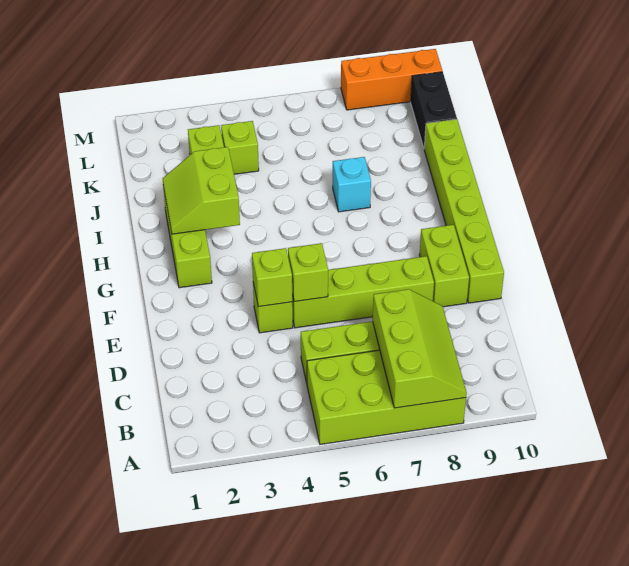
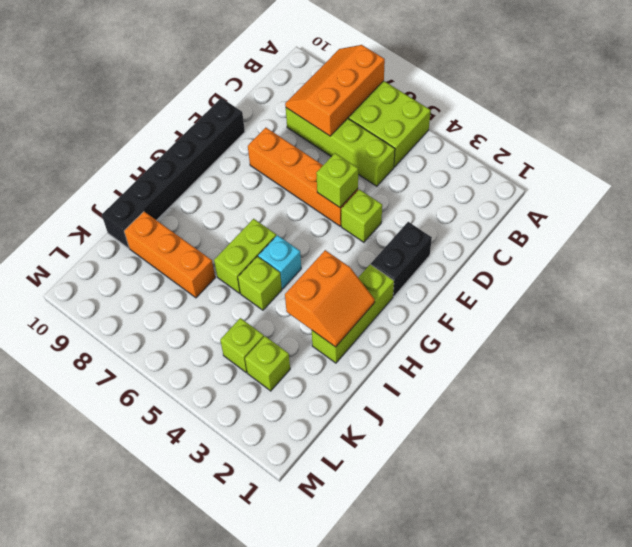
lime 2x3 slope [373,289,467,408] -> orange 2x3 slope [285,45,385,136]
lime 1x1 brick [252,248,292,307] -> lime 1x1 brick moved to [238,257,282,310]
lime 1x4 brick [292,256,434,328] -> orange 1x4 brick [248,128,358,226]
lime 1x2 brick [420,225,469,307] -> lime 1x2 brick moved to [214,219,276,293]
lime 1x6 brick [424,119,504,303] -> black 1x6 brick [102,98,245,248]
lime 2x2 slope [163,147,240,234] -> orange 2x2 slope [285,250,375,347]
cyan 1x1 brick [333,157,371,212] -> cyan 1x1 brick moved to [258,235,301,289]
black 1x2 brick [411,72,457,147] -> black 1x2 brick moved to [371,222,432,297]
orange 1x3 brick [341,49,442,110] -> orange 1x3 brick moved to [124,212,215,298]

